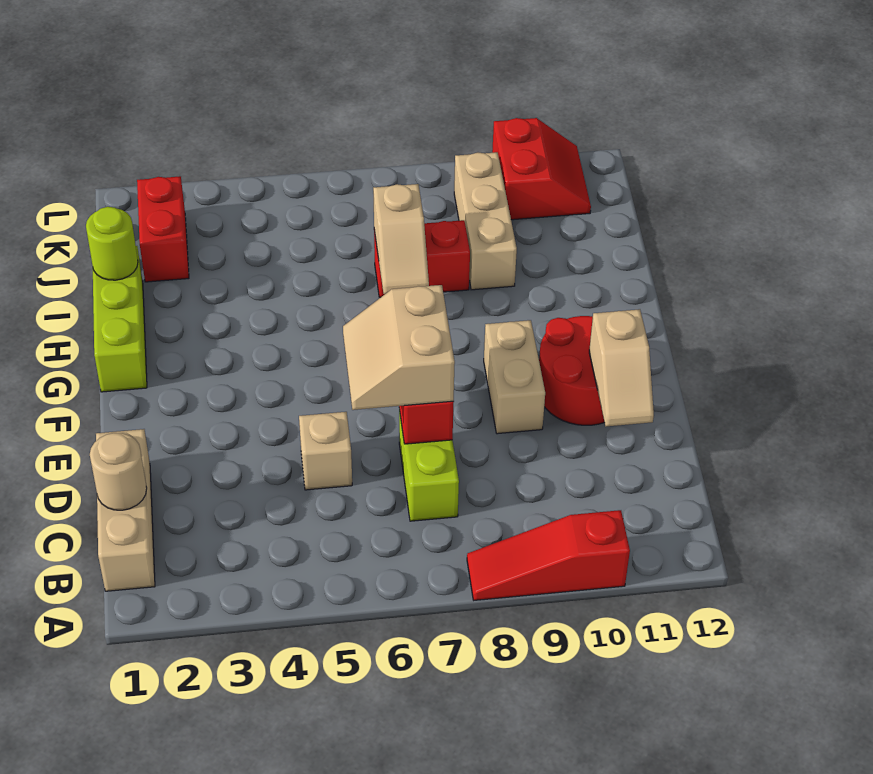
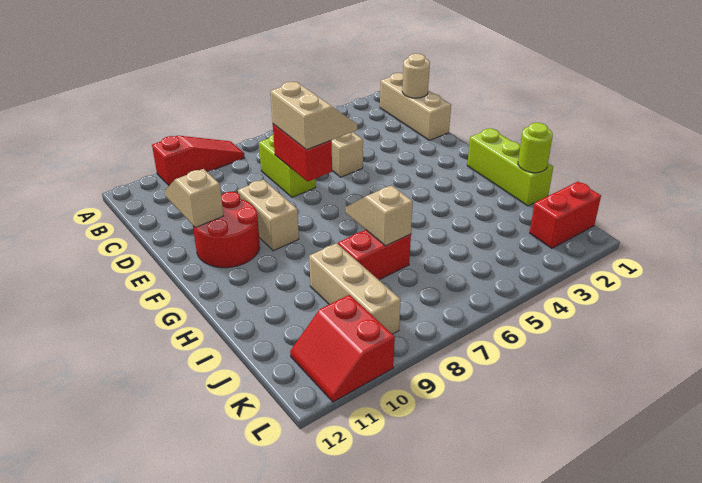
red 1x2 brick [137,176,189,282] -> red 1x2 brick turned to [530,182,601,248]

